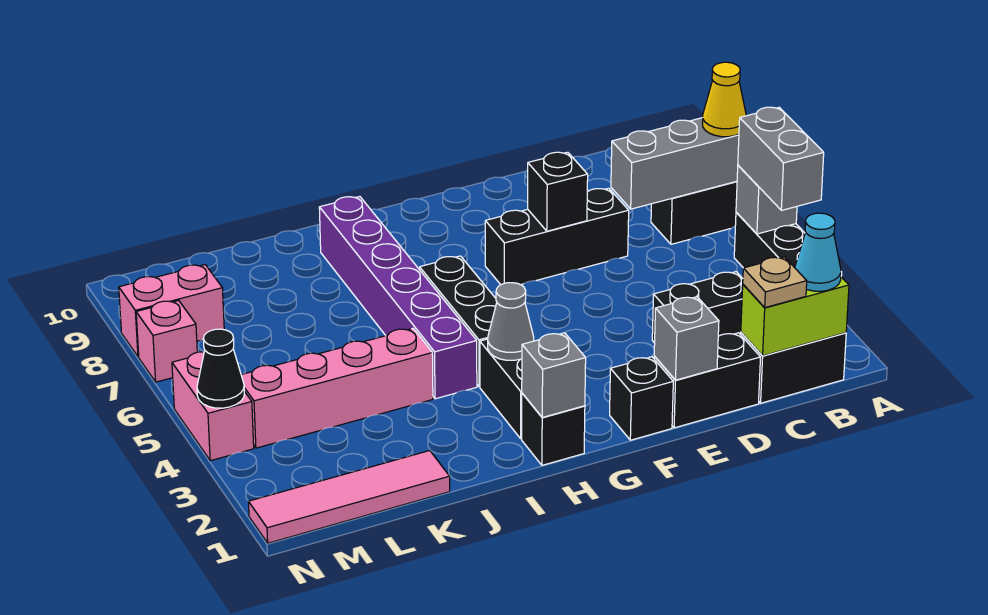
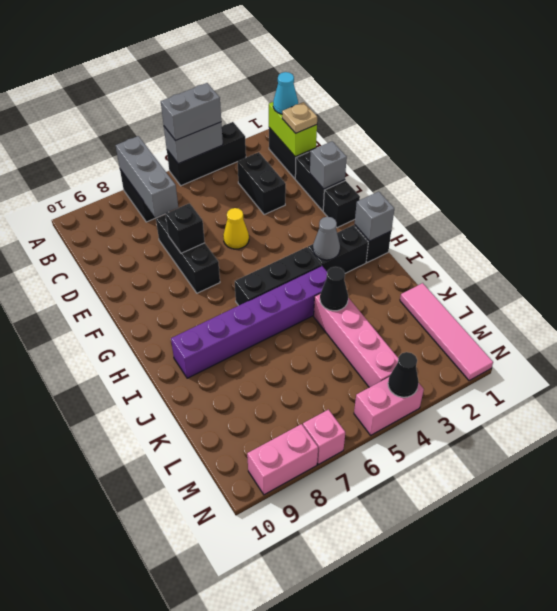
grey 1x1 brick [736,165,797,234] -> grey 1x2 brick [164,122,223,164]
yellow 1x1 cone [702,62,746,137] -> yellow 1x1 cone moved to [223,208,249,249]
none -> black 1x1 cone [320,267,348,311]
pink 1x2 brick [119,265,224,357] -> pink 1x2 brick turned to [247,424,318,495]

